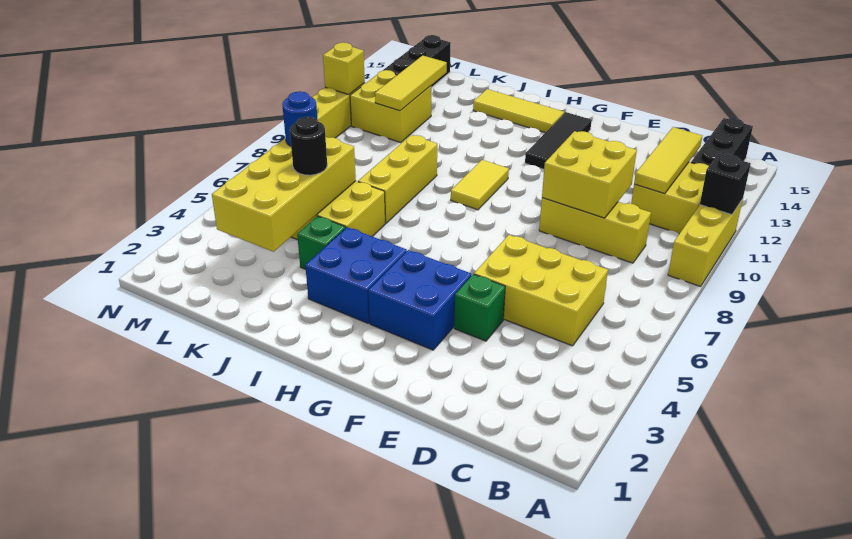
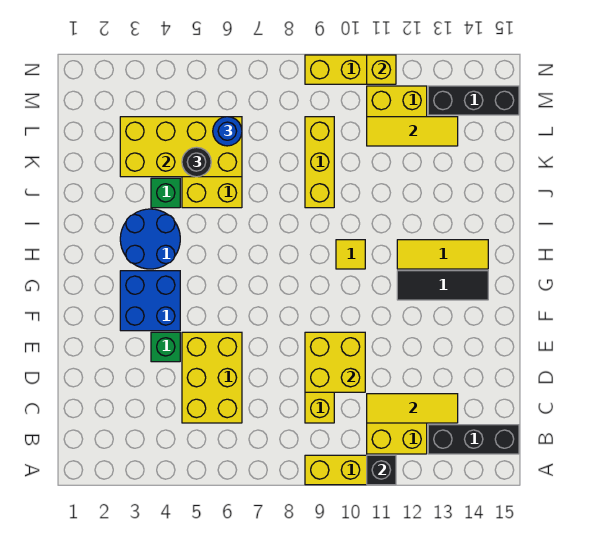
blue 2x2 brick [305,227,407,323] -> blue 2x2 round brick [120,209,180,269]
yellow 1x2 tile [451,160,509,210] -> yellow 1x1 tile [336,240,365,269]
yellow 1x3 tile [473,89,564,133] -> yellow 1x3 tile turned to [397,240,488,269]
yellow 1x3 brick [358,135,437,223] -> yellow 1x3 brick turned to [305,117,334,208]

